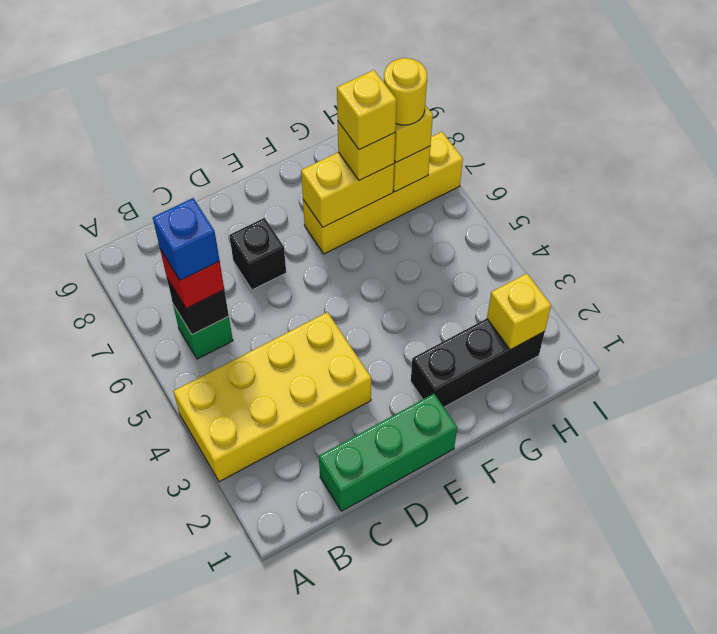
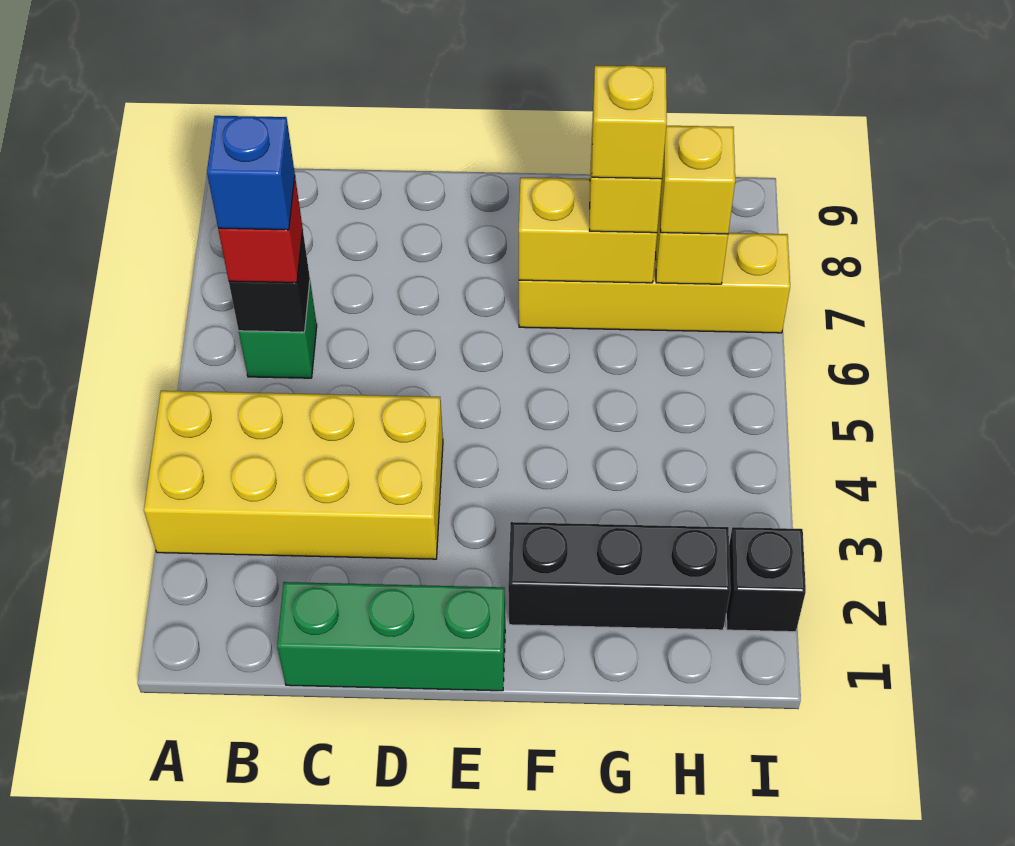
black 1x1 brick [229,218,286,290] -> black 1x1 brick moved to [726,527,806,632]
yellow 1x1 brick [487,273,551,350] -> none
yellow 1x1 round brick [384,58,427,125] -> none

